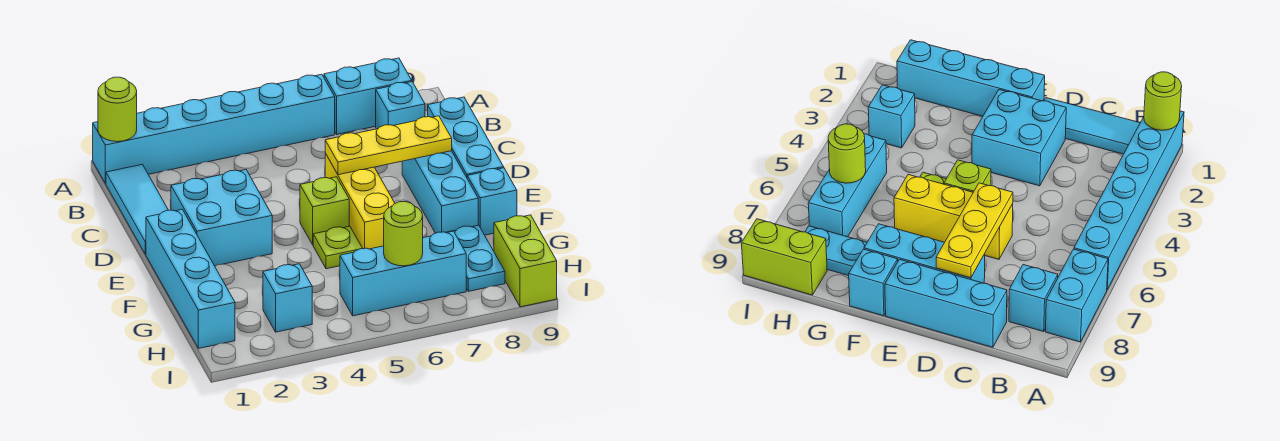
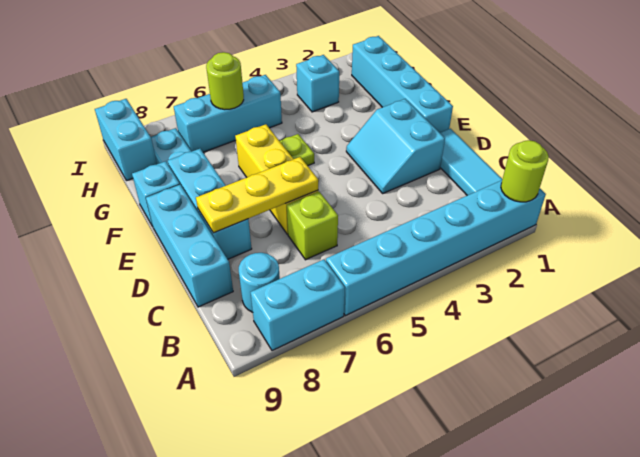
cyan 1x1 brick [376,82,425,129] -> cyan 1x1 round brick [239,253,280,312]
cyan 2x2 brick [171,170,272,266] -> cyan 2x2 slope [346,99,445,193]
lime 1x1 brick [300,177,349,245] -> lime 1x1 brick moved to [287,192,338,260]
lime 1x2 brick [494,215,557,307] -> cyan 1x2 brick [95,99,157,181]

